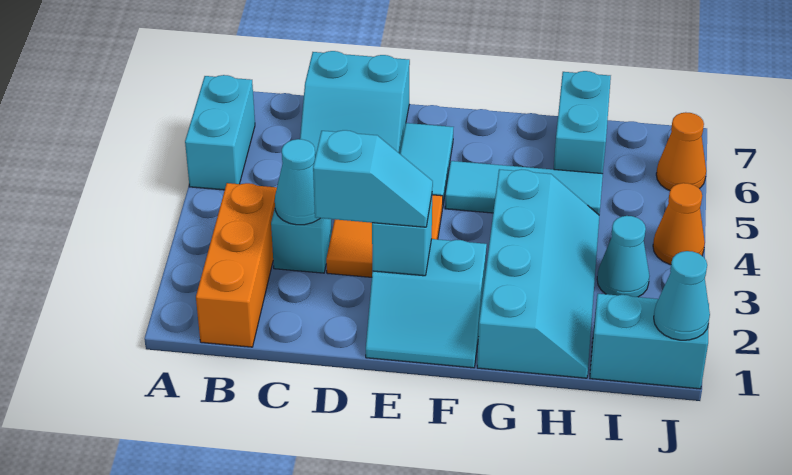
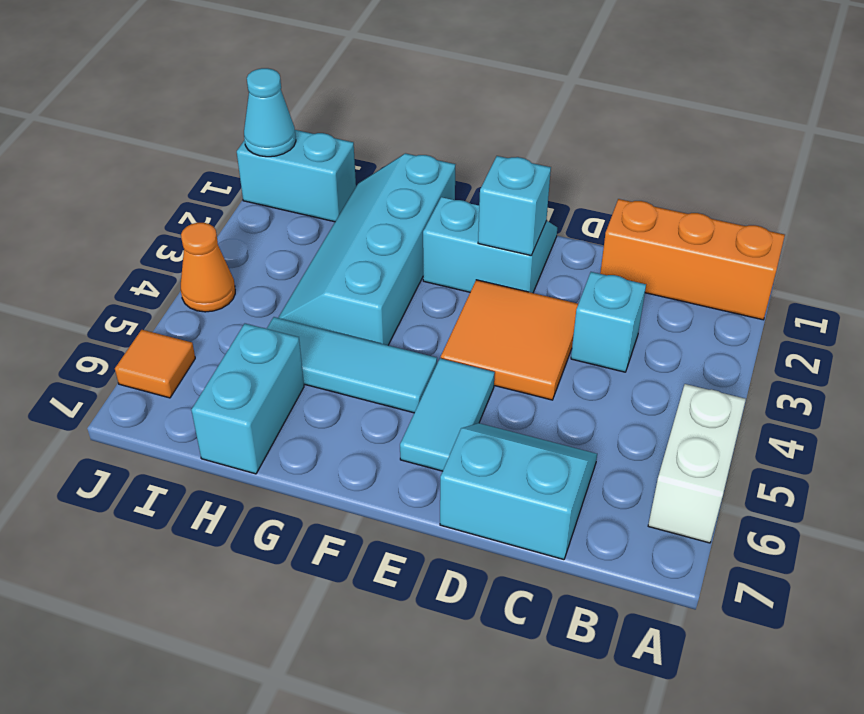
cyan 1x2 brick [185,75,255,190] -> white 1x2 brick [648,384,746,543]
orange 1x3 brick [196,183,277,347] -> orange 1x3 brick turned to [600,199,785,320]
cyan 1x1 cone [275,139,320,225] -> none
cyan 1x2 slope [313,130,433,227] -> none
cyan 1x1 cone [597,216,649,297] -> none
orange 1x1 cone [656,112,706,190] -> orange 1x1 tile [115,330,195,398]

